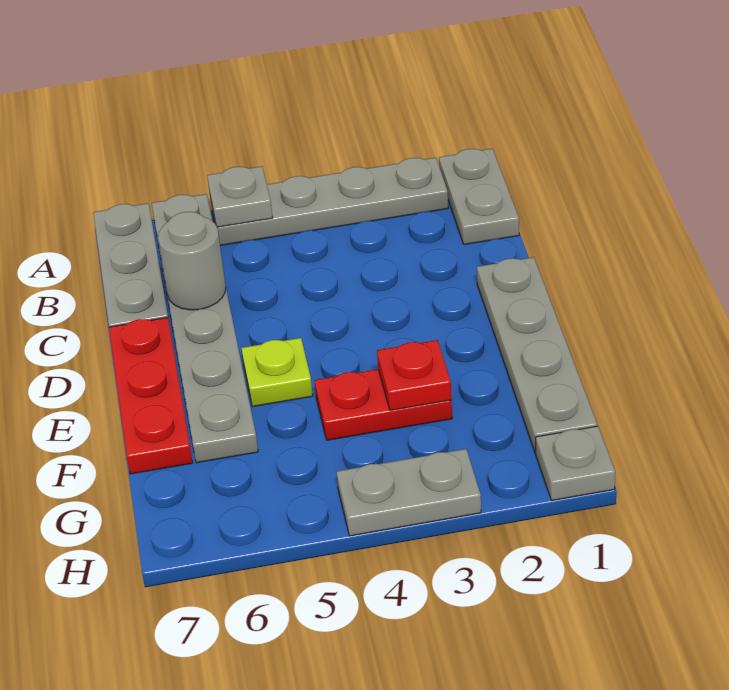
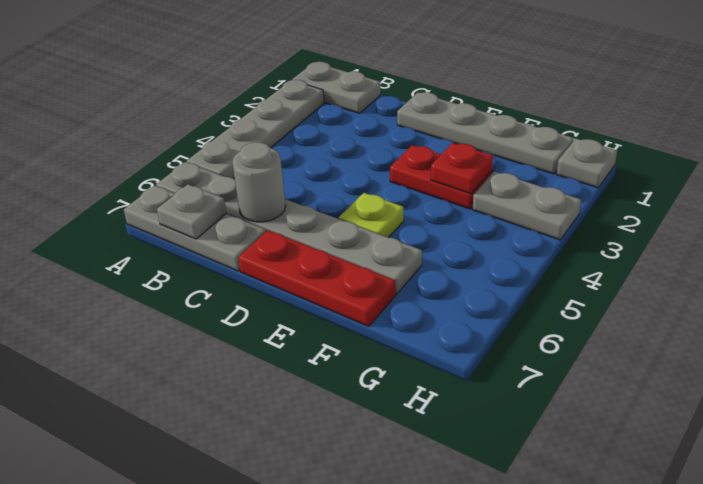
grey 1x1 plate [207,166,273,227] -> grey 1x1 plate moved to [157,184,226,239]
red 1x2 plate [315,369,452,440] -> red 1x2 plate turned to [390,145,492,209]
grey 1x2 plate [337,449,481,536] -> grey 1x2 plate turned to [473,172,581,240]

